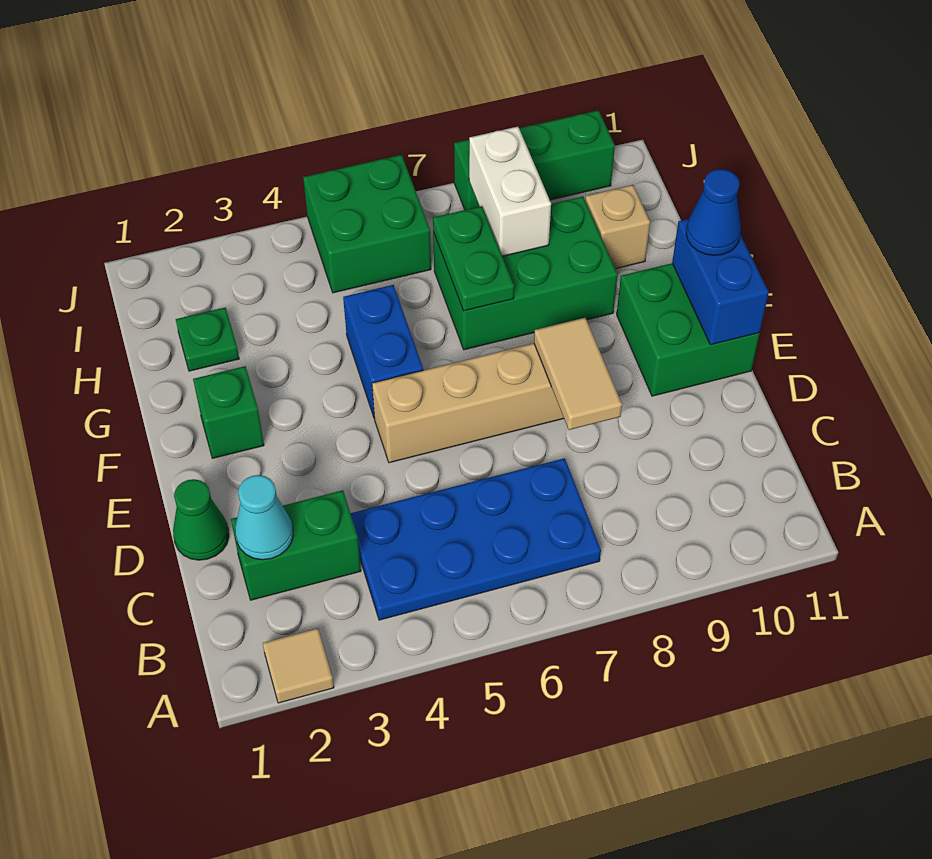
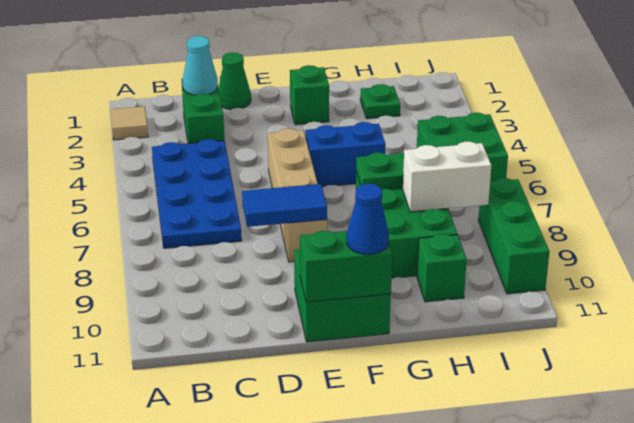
tan 1x2 tile [534,318,622,430] -> blue 1x2 tile [242,184,327,227]
blue 1x2 brick [672,219,769,345] -> green 1x2 brick [300,231,392,302]
tan 1x1 brick [585,185,650,269] -> green 1x1 brick [417,234,467,302]

